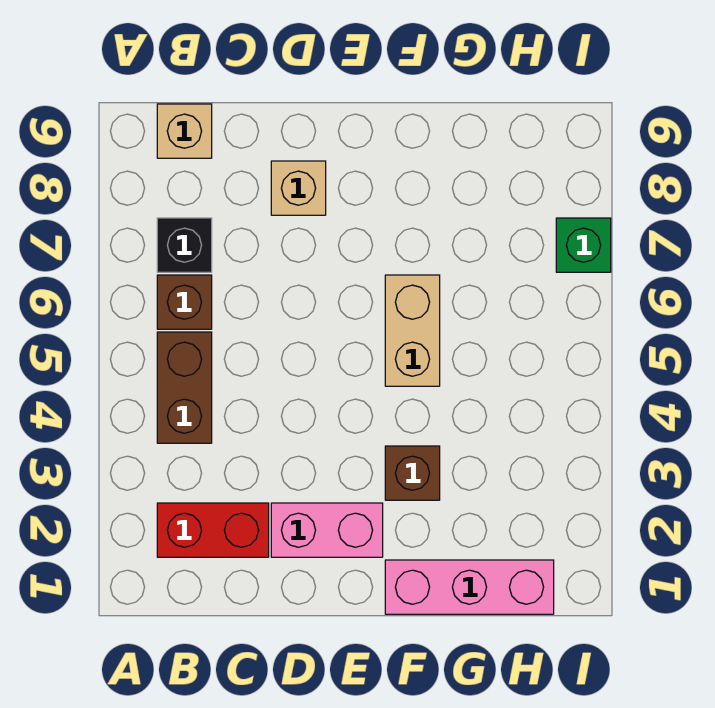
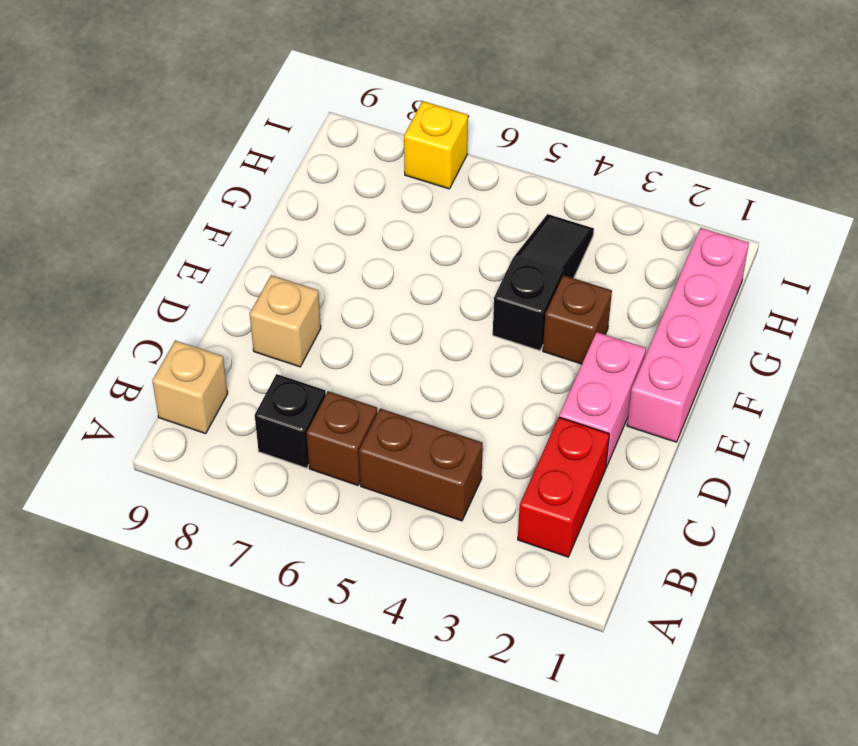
pink 1x3 brick [385,560,554,614] -> pink 1x4 brick [627,228,749,442]
none -> black 1x3 slope [493,214,594,351]
tan 1x2 brick [385,275,440,386] -> none
green 1x1 brick [556,218,611,272] -> yellow 1x1 brick [404,101,468,189]

